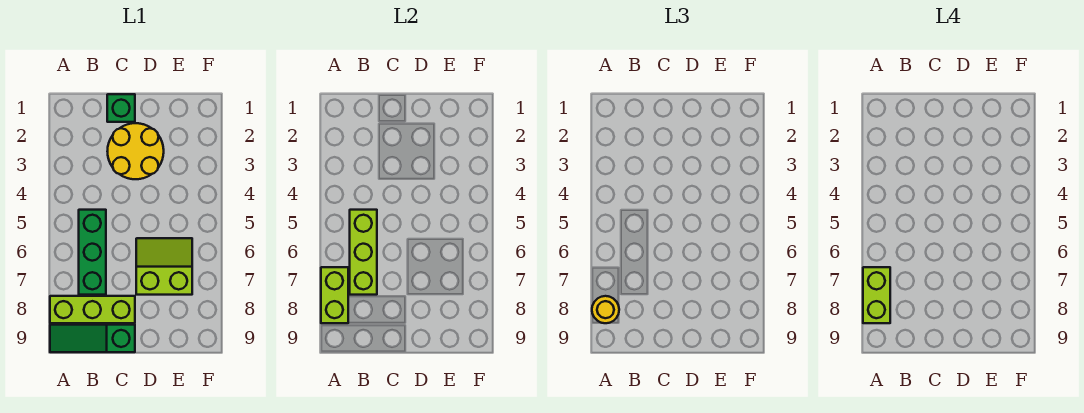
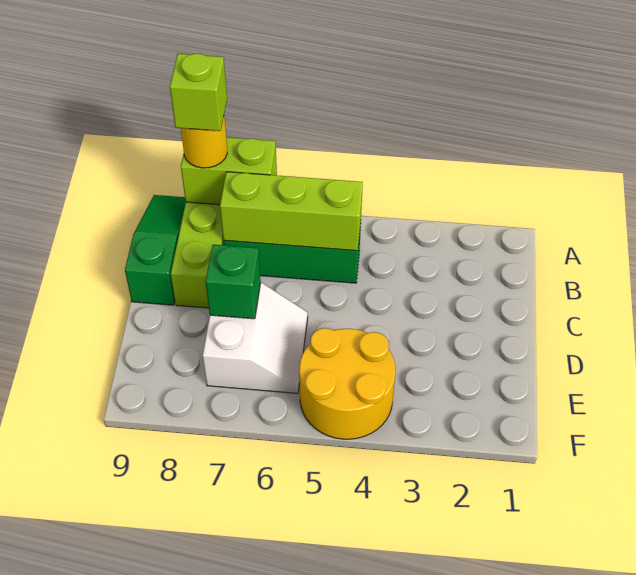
lime 1x2 brick [863,267,890,323] -> lime 1x1 brick [170,54,227,131]
green 1x1 brick [107,94,135,122] -> green 1x1 brick moved to [206,245,261,319]
yellow 2x2 round brick [107,123,164,179] -> yellow 2x2 round brick moved to [299,328,395,439]
lime 2x2 slope [136,238,192,295] -> white 2x2 slope [203,283,308,393]

